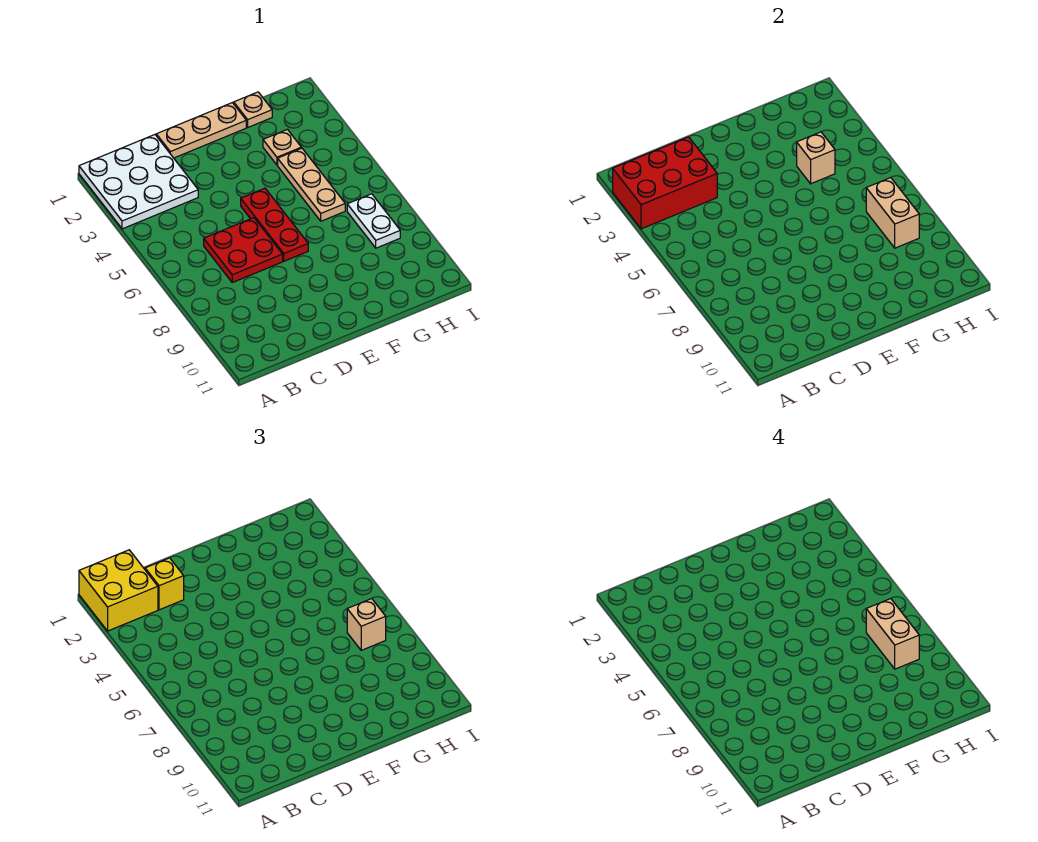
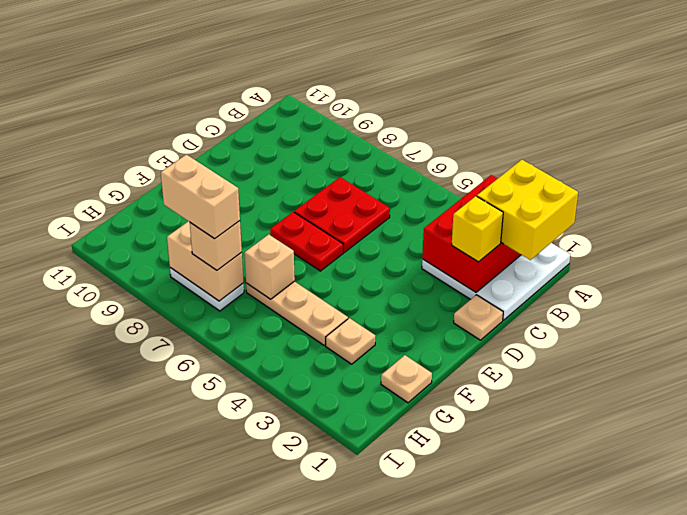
tan 1x3 plate [156,103,246,158] -> tan 1x1 plate [454,295,503,340]
red 1x3 plate [241,188,308,261] -> red 1x2 plate [270,212,343,271]
tan 1x1 brick [797,132,835,184] -> tan 1x1 brick moved to [244,234,295,299]

